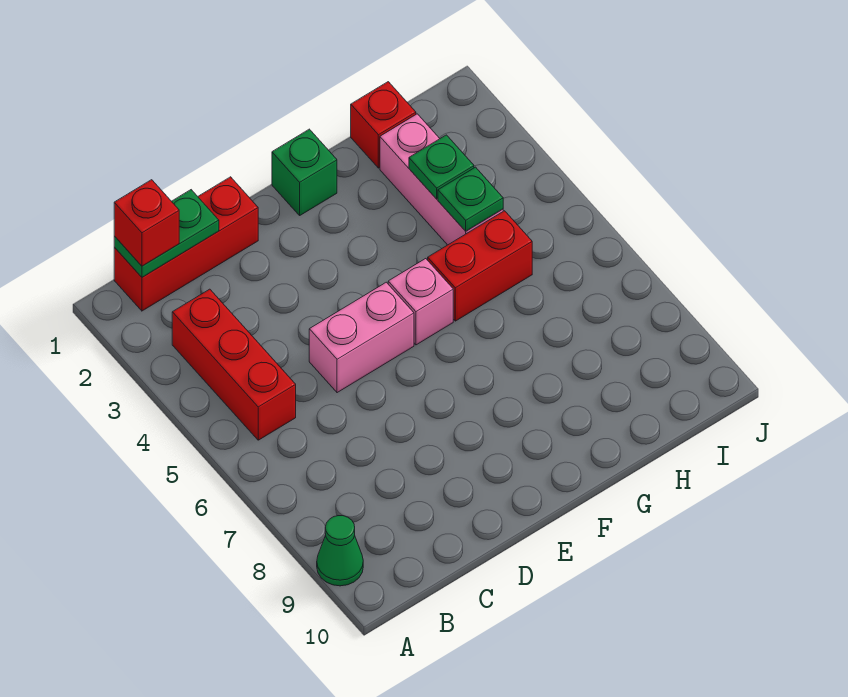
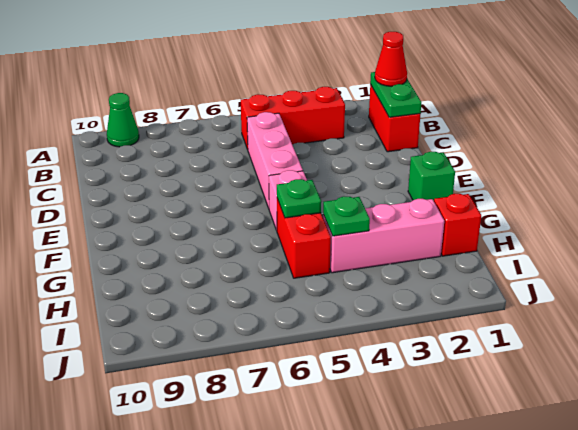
red 1x3 brick [114,177,258,311] -> red 1x2 brick [369,84,420,152]
red 1x1 brick [114,180,179,266] -> red 1x1 cone [375,32,407,86]
pink 1x2 brick [309,282,414,393] -> pink 1x3 brick [247,112,303,208]
green 1x1 plate [409,135,474,199] -> green 1x1 plate moved to [277,179,321,218]

